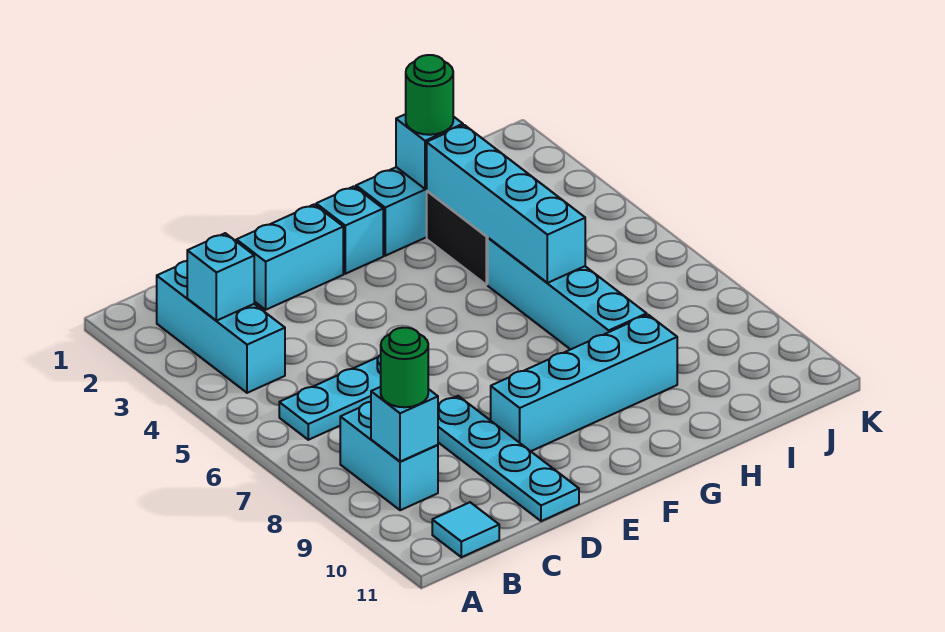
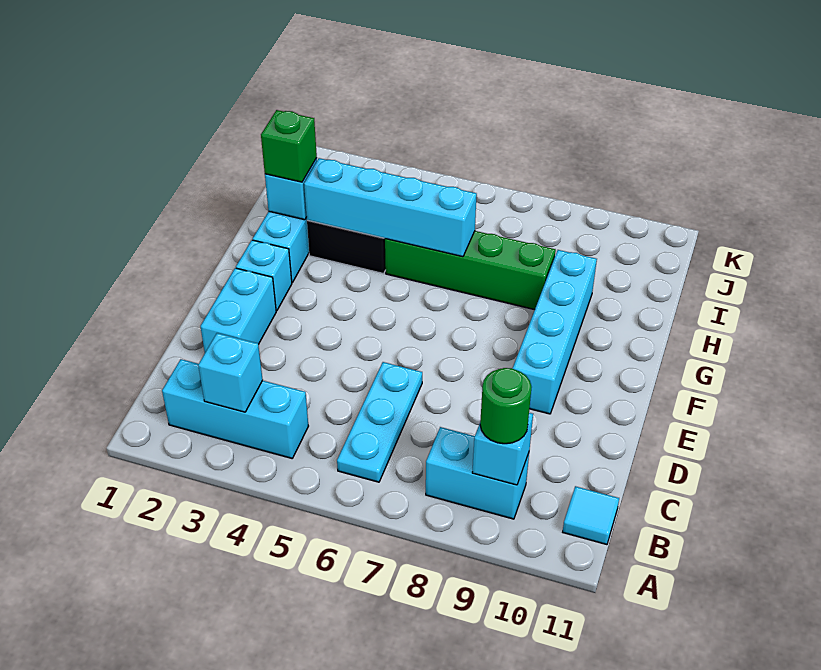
cyan 1x4 plate [438,396,579,521] -> none
green 1x1 round brick [406,55,453,135] -> green 1x1 brick [261,110,317,182]
cyan 1x4 brick [488,238,647,349] -> green 1x4 brick [385,231,556,310]

